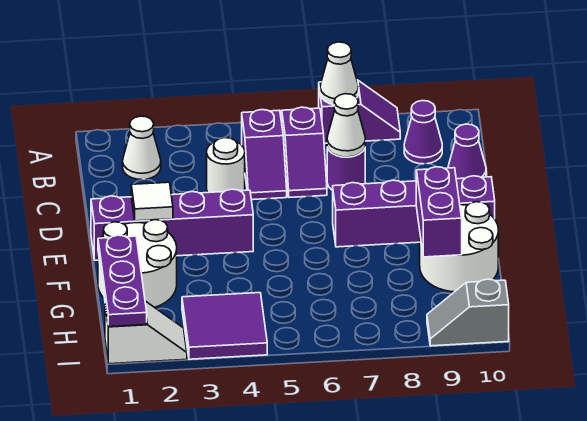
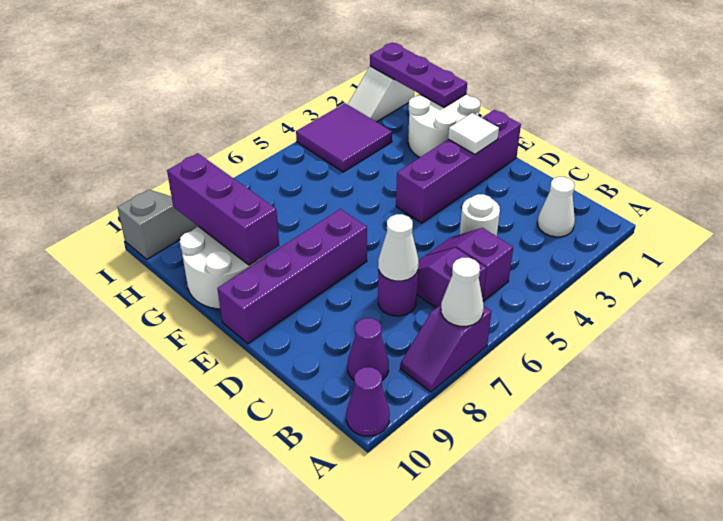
purple 1x1 cone [448,124,486,179] -> purple 1x1 cone moved to [346,367,390,436]
purple 1x2 brick [416,167,462,257] -> purple 1x3 brick [167,153,279,265]

